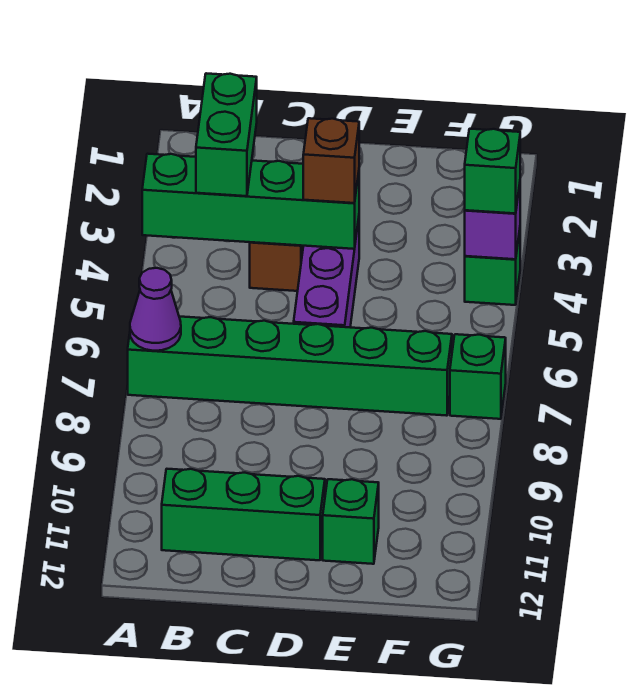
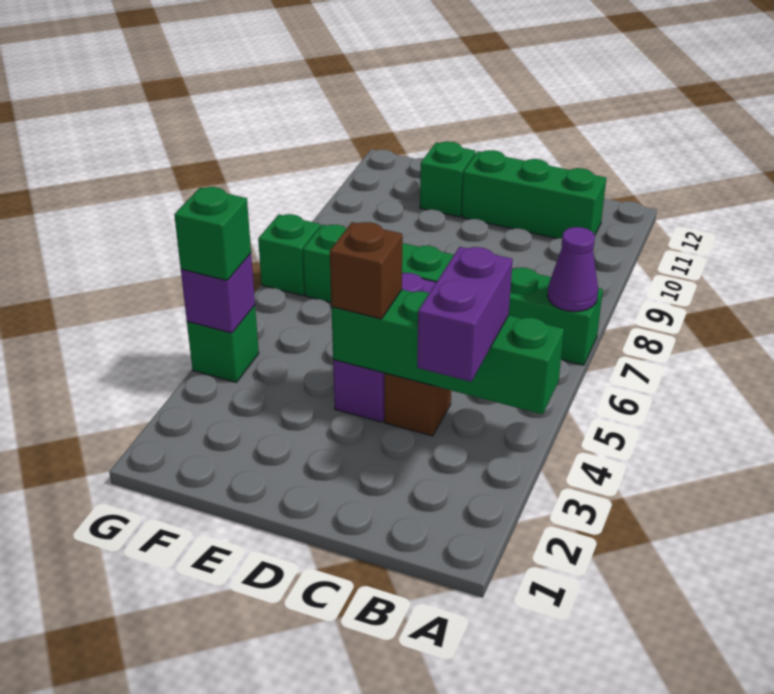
green 1x2 brick [196,73,257,196] -> purple 1x2 brick [417,247,513,382]

